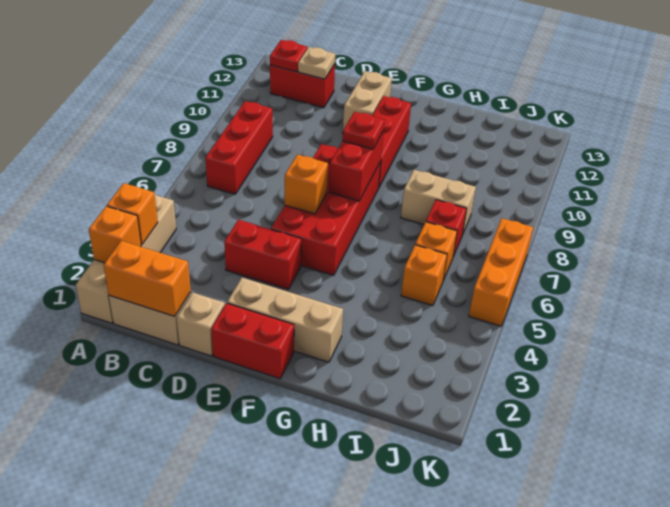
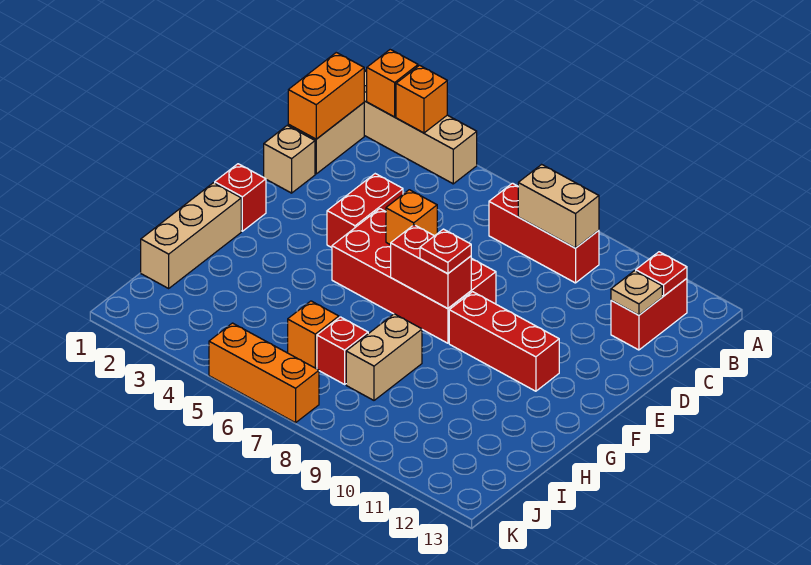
red 1x2 brick [211,303,294,379] -> red 1x1 brick [215,164,266,231]
tan 1x3 brick [227,278,343,362] -> tan 1x3 brick moved to [141,183,241,288]
tan 1x2 brick [343,71,392,130] -> tan 1x2 brick moved to [518,164,599,248]
orange 1x1 brick [401,245,447,306] -> none

